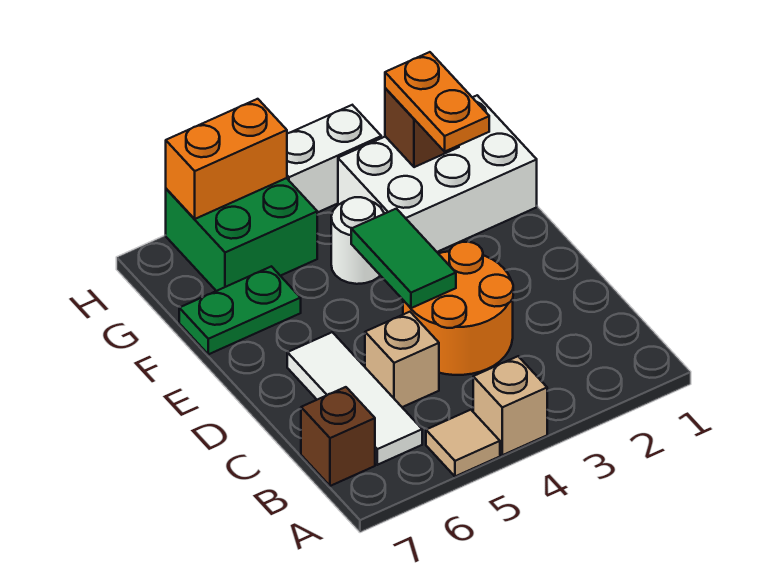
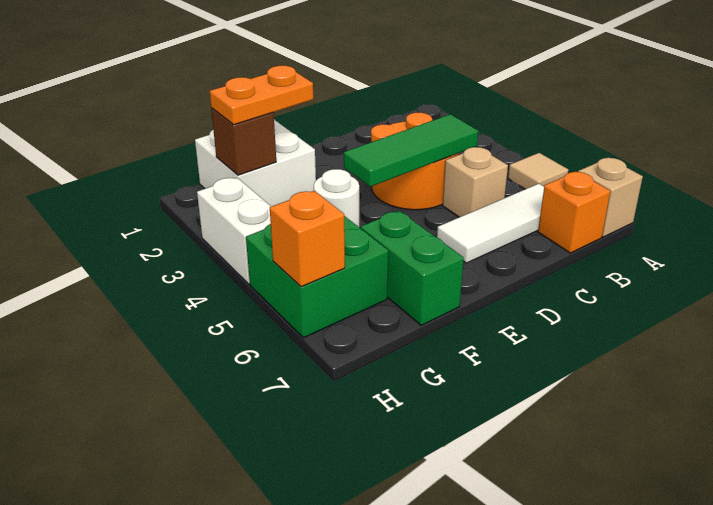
tan 1x1 brick [473,356,547,455] -> tan 1x1 brick moved to [578,158,643,237]
brown 1x1 brick [301,387,375,486] -> orange 1x1 brick [538,172,610,253]
green 1x2 tile [351,209,456,308] -> green 1x3 tile [344,114,478,187]
white 2x3 brick [338,95,537,252] -> white 2x2 brick [195,120,316,207]
green 1x2 plate [179,266,301,354] -> green 1x2 brick [361,211,464,325]
orange 1x2 brick [166,99,287,219] -> orange 1x1 brick [270,191,345,287]

